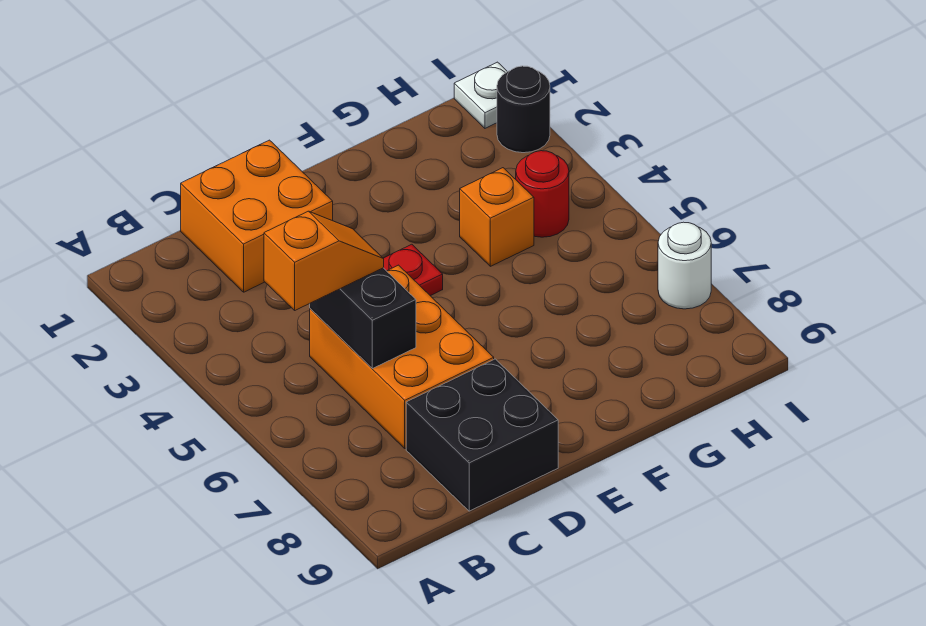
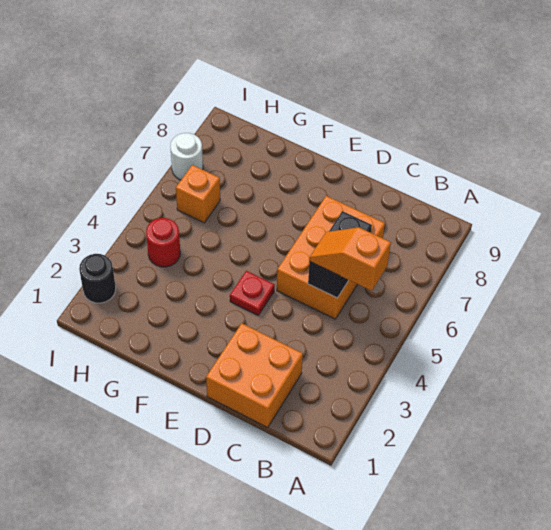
black 2x2 brick [406,359,558,511] -> none
orange 1x1 brick [460,168,534,266] -> orange 1x1 brick moved to [176,165,220,223]
white 1x1 plate [454,62,507,128] -> none

